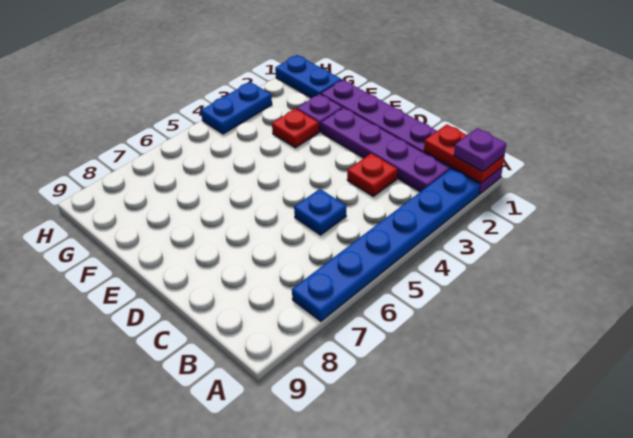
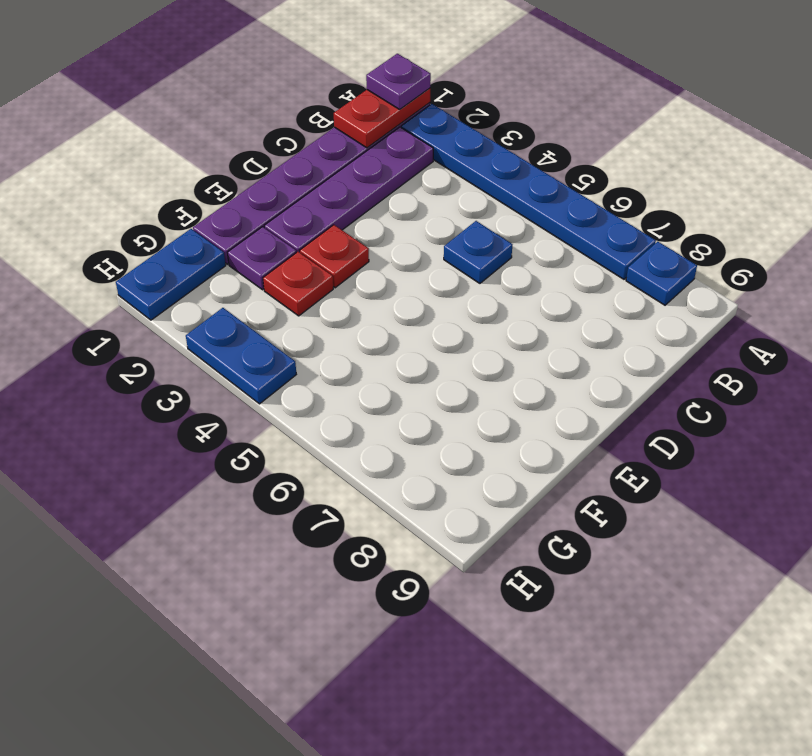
none -> blue 1x1 plate [626,242,697,305]
red 1x1 plate [347,153,397,196] -> red 1x1 plate moved to [300,225,369,288]

